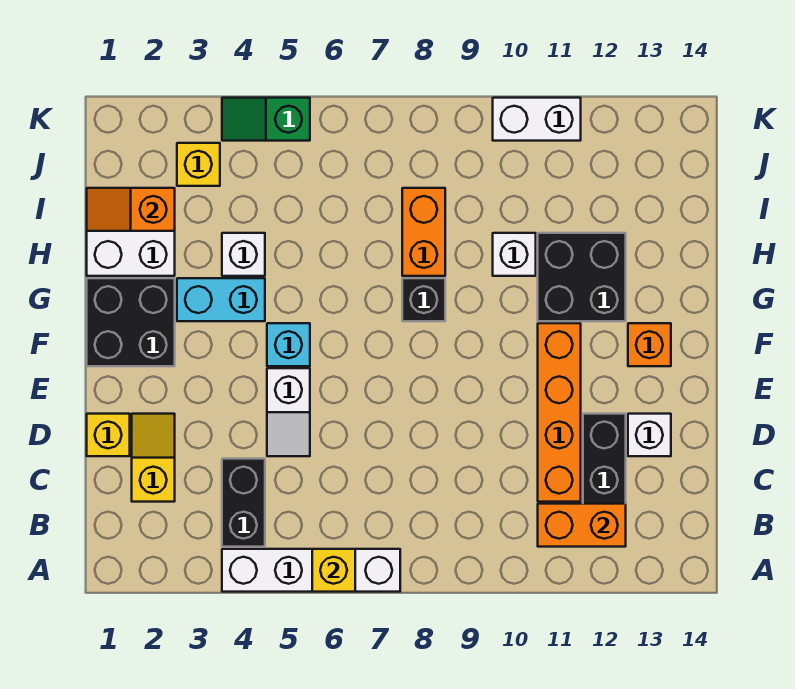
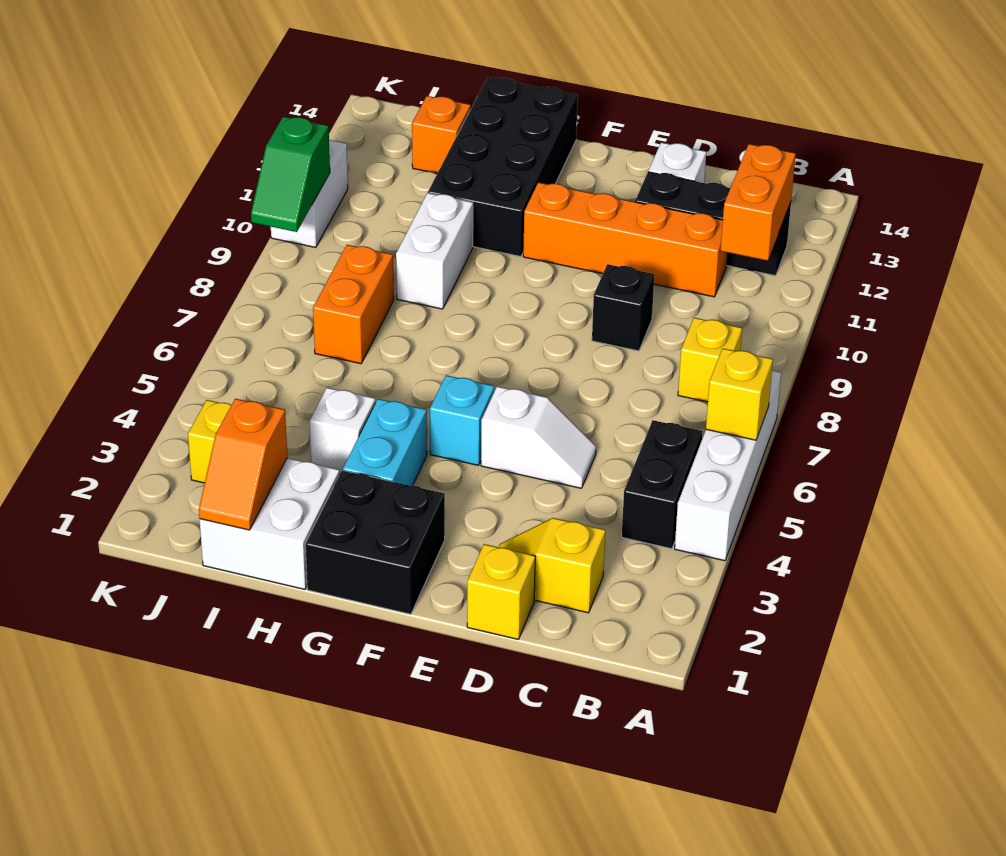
black 1x2 brick [222,459,265,547] -> black 1x2 brick turned to [622,420,703,549]
none -> yellow 1x1 brick [678,318,742,402]
orange 1x1 brick [628,323,671,366] -> orange 1x1 brick moved to [412,96,471,173]
black 1x1 brick [402,278,445,321] -> black 1x1 brick moved to [592,264,654,351]
black 2x2 brick [538,233,626,321] -> black 2x4 brick [428,77,578,257]
orange 1x2 brick [402,188,445,276] -> orange 1x2 brick turned to [313,245,394,364]
white 1x1 brick [493,233,536,276] -> white 1x2 brick [396,193,473,309]
green 1x2 slope [222,98,310,141] -> green 1x2 slope moved to [251,116,330,232]

